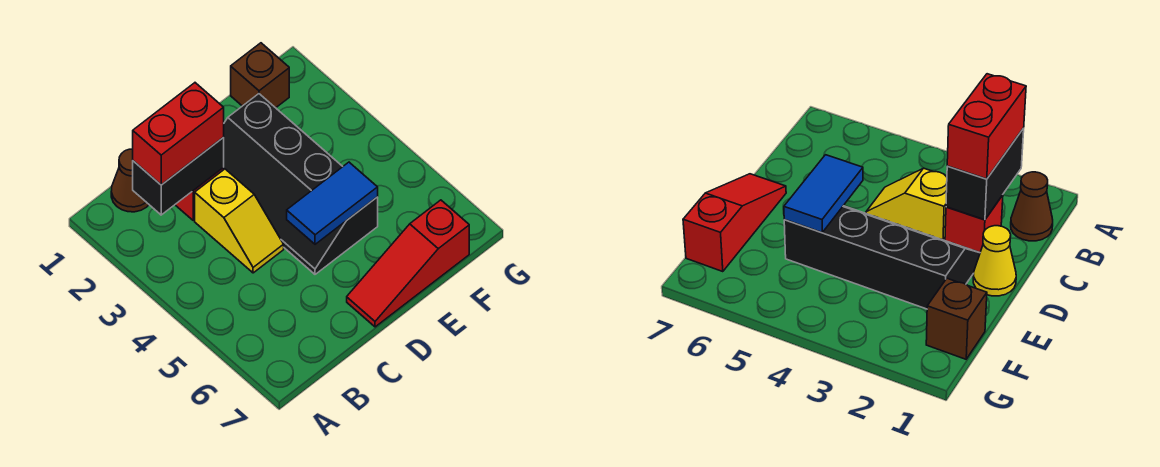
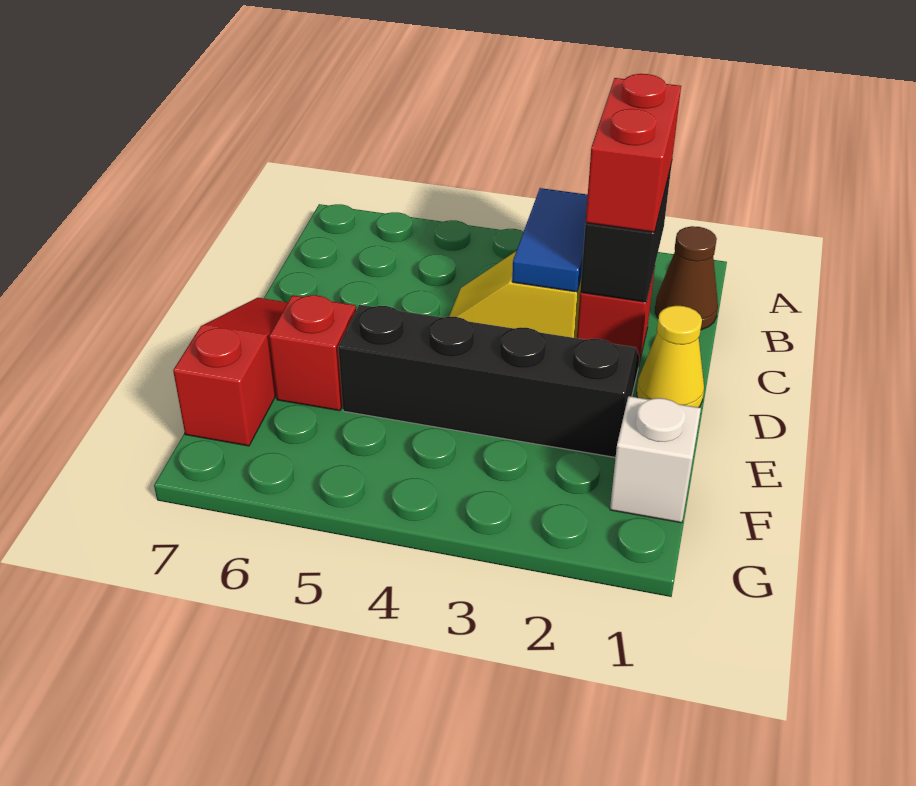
blue 1x2 tile [287,162,378,244] -> blue 1x2 tile moved to [512,188,588,292]
none -> red 1x1 brick [269,295,356,411]
brown 1x1 brick [231,43,289,108] -> white 1x1 brick [610,396,701,523]

